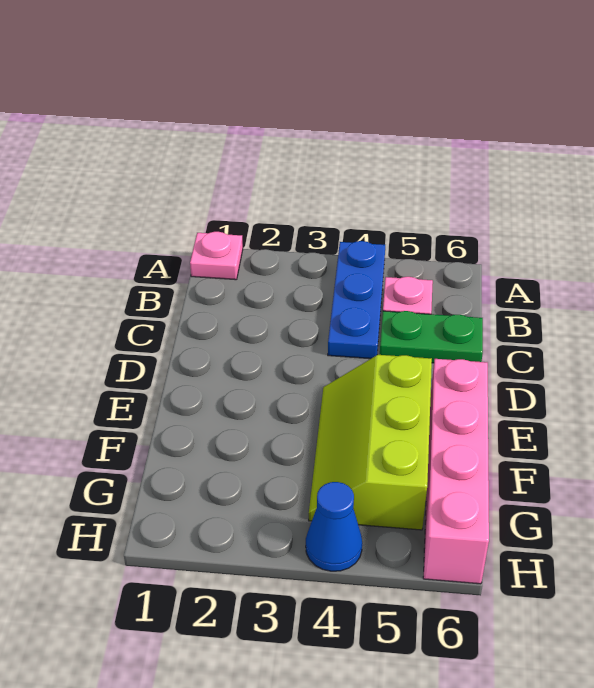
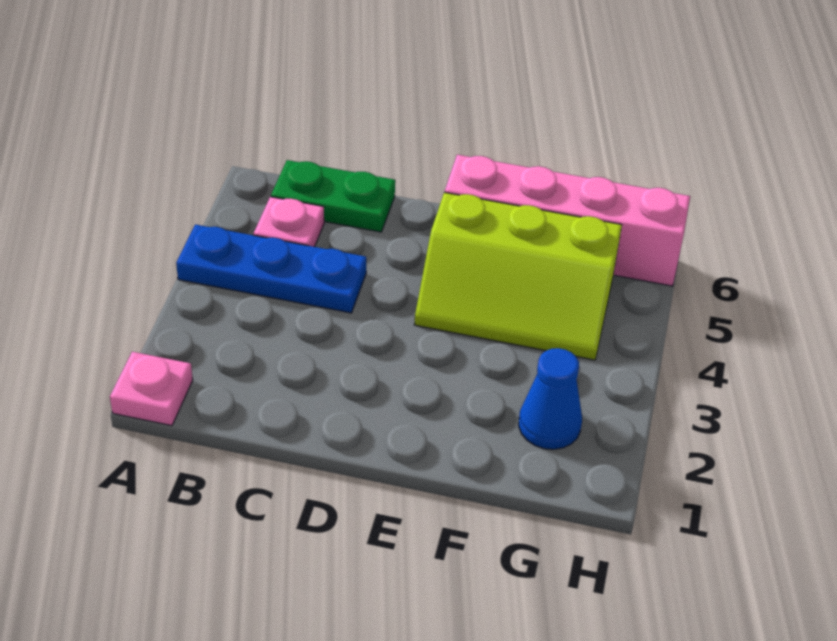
green 1x2 plate [380,311,483,363] -> green 1x2 plate turned to [271,160,395,232]
blue 1x1 cone [306,482,362,571] -> blue 1x1 cone moved to [519,348,582,449]

